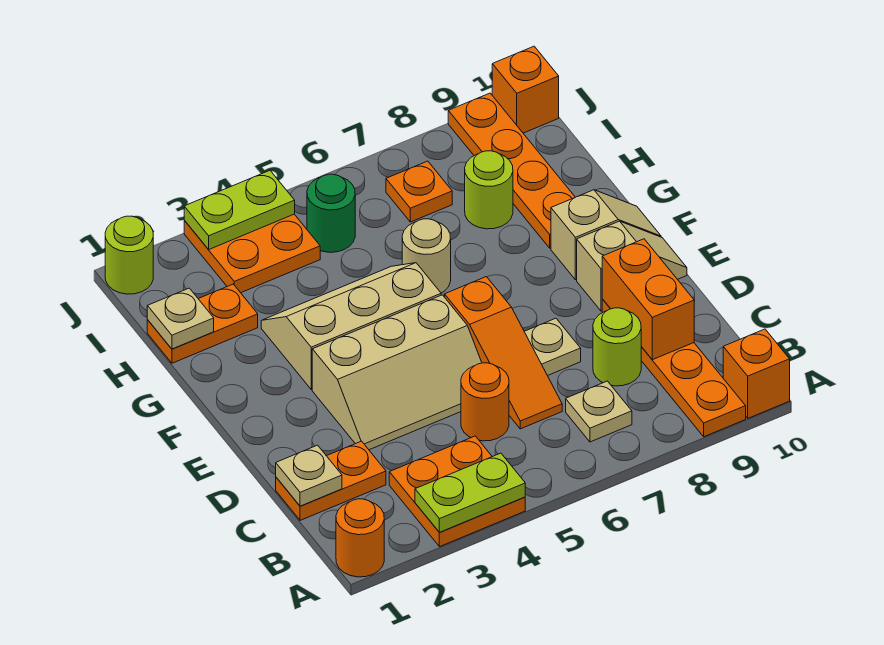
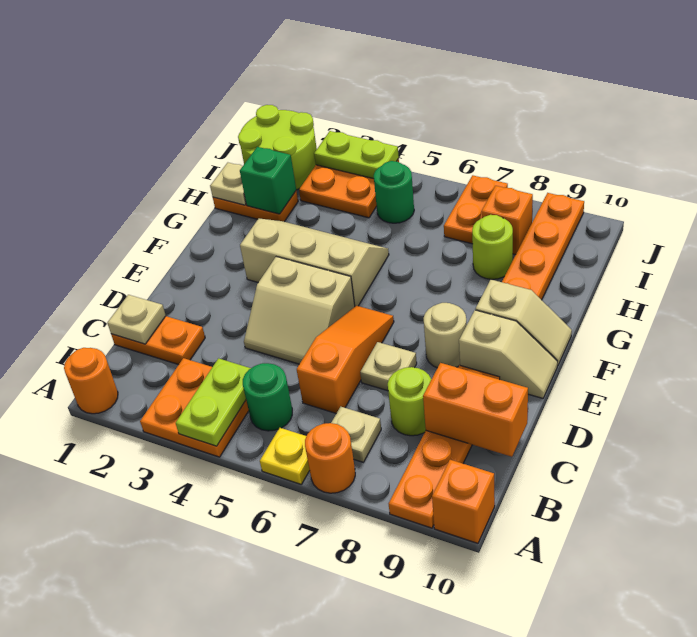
lime 1x2 plate [415,453,525,532] -> lime 1x2 plate turned to [176,358,251,446]
none -> yellow 1x1 plate [260,428,310,484]
none -> green 1x1 round brick [243,363,292,431]
orange 1x1 round brick [461,363,509,441] -> orange 1x1 round brick moved to [305,423,355,493]
orange 1x3 slope [445,277,562,429] -> orange 1x3 slope turned to [297,306,394,413]
orange 1x2 brick [602,239,694,360] -> orange 1x2 brick turned to [423,363,528,457]
tan 2x3 slope [312,295,482,450] -> tan 2x2 slope [244,257,355,364]
tan 1x1 round brick [402,219,451,293] -> tan 1x1 round brick moved to [424,303,467,368]
none -> green 1x1 brick [240,147,296,214]
orange 1x1 plate [386,161,452,222] -> orange 1x2 plate [444,175,508,244]
lime 1x1 round brick [105,216,153,294] -> lime 2x2 round brick [238,105,317,190]
orange 1x1 brick [492,46,559,133] -> orange 1x1 brick moved to [481,186,533,255]

